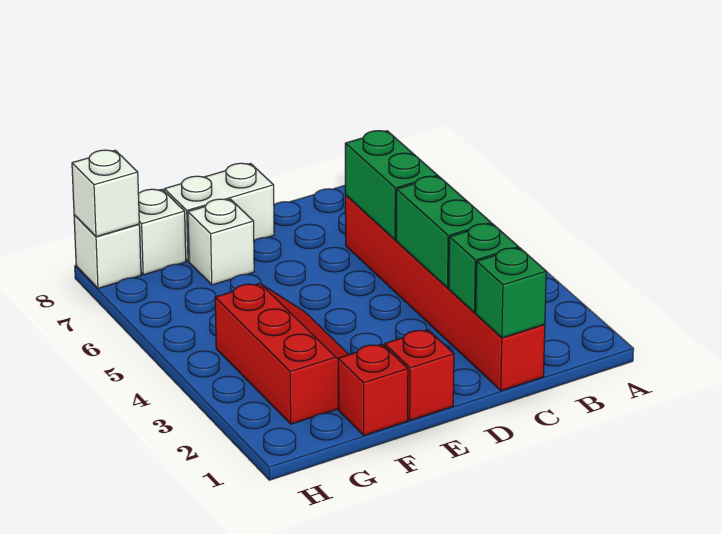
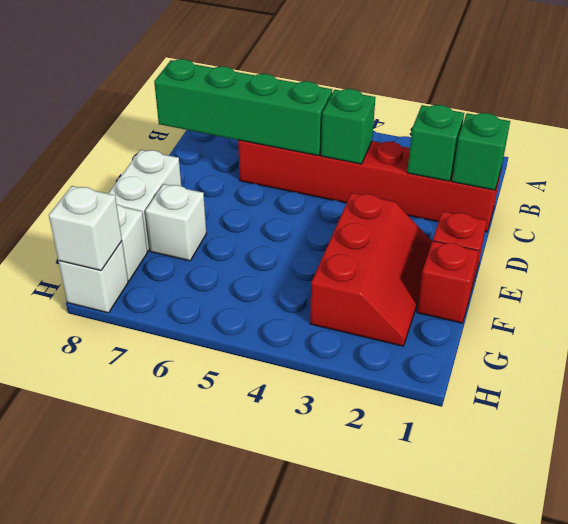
green 1x2 brick [396,176,491,288] -> green 1x1 brick [321,89,375,164]
green 1x2 brick [345,131,438,240] -> green 1x4 brick [154,59,332,156]
red 2x3 slope [215,283,349,424] -> red 2x3 slope turned to [310,193,432,346]

